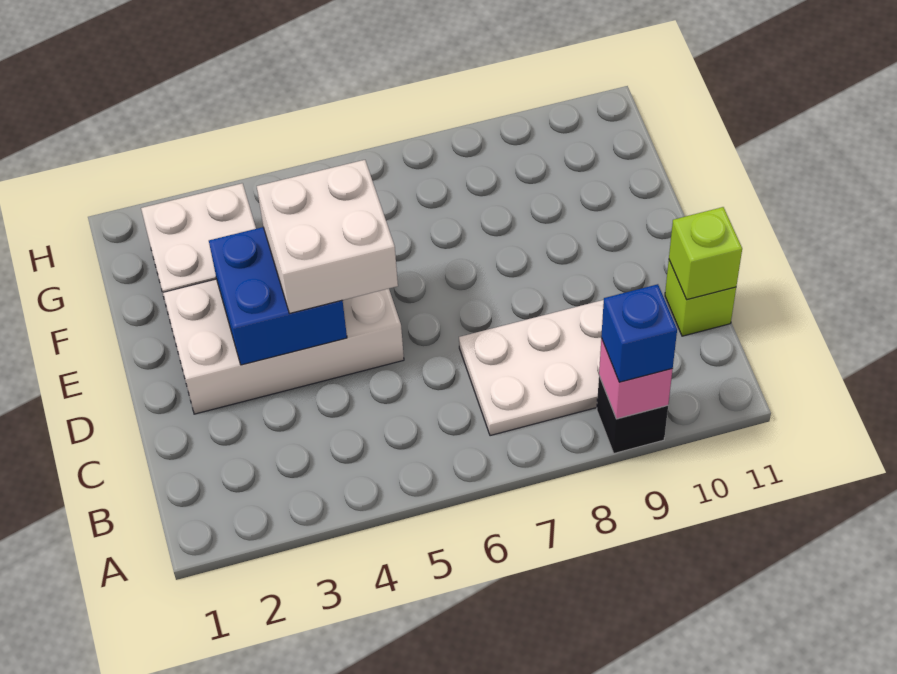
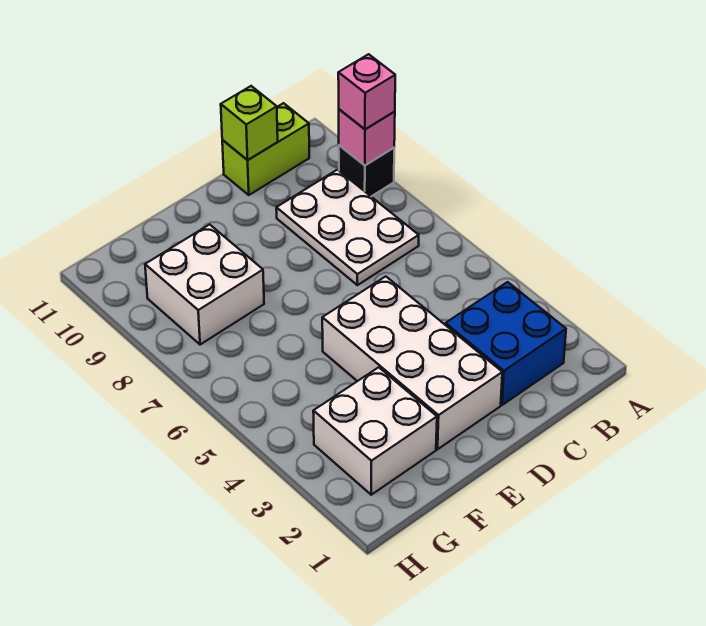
blue 1x1 brick [601,284,677,382] -> pink 1x1 brick [338,54,395,129]
lime 1x1 brick [665,260,736,336] -> lime 1x2 brick [222,103,309,195]
blue 2x2 brick [209,227,347,365] -> blue 2x2 brick moved to [446,282,566,405]
white 2x2 brick [257,160,398,313] -> white 2x2 brick moved to [145,224,264,345]

